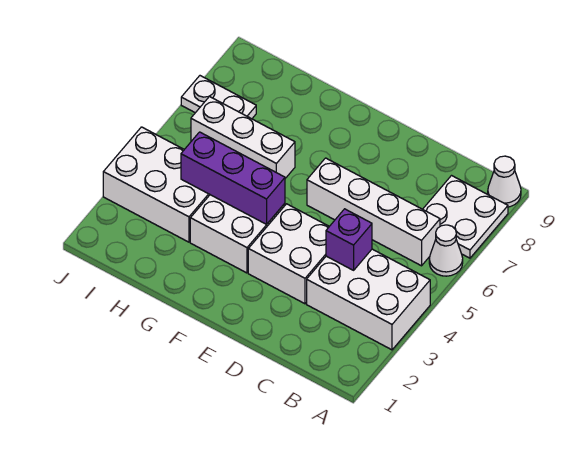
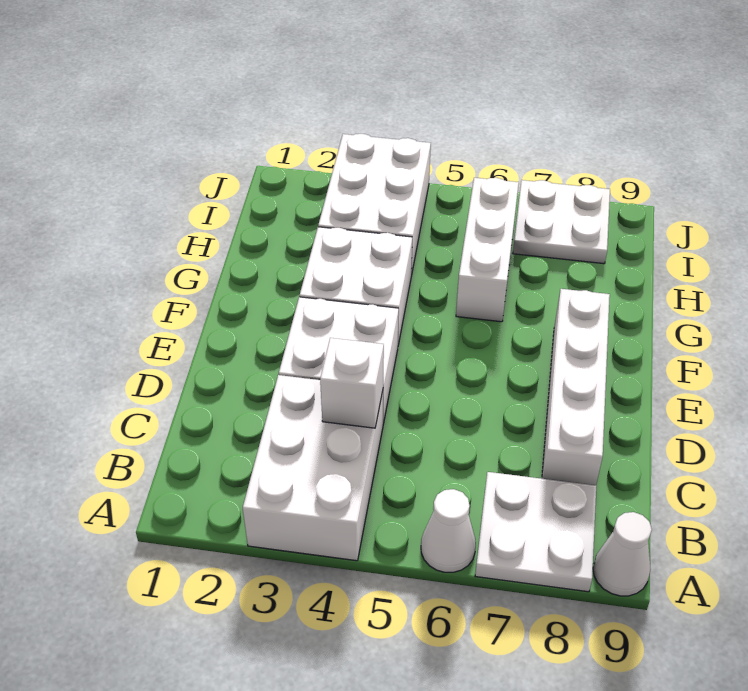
white 1x4 brick [307,158,440,266] -> white 1x4 brick moved to [542,289,610,485]
purple 1x1 brick [326,209,372,270] -> white 1x1 brick [320,338,384,428]
purple 1x3 brick [181,132,285,225] -> none
white 1x2 plate [181,76,256,119] -> white 2x2 plate [513,180,610,264]

